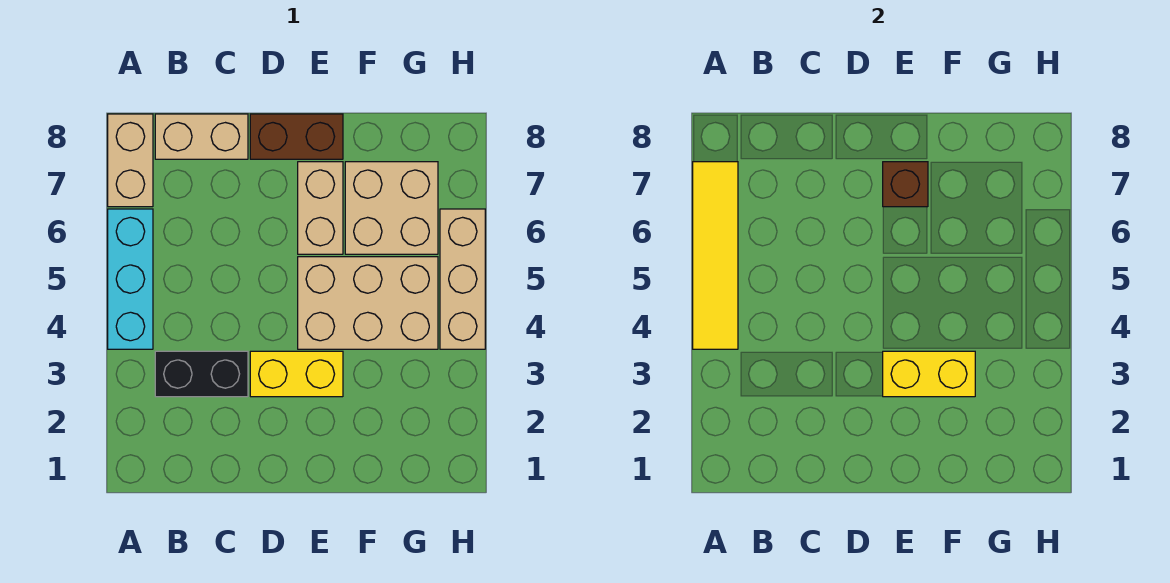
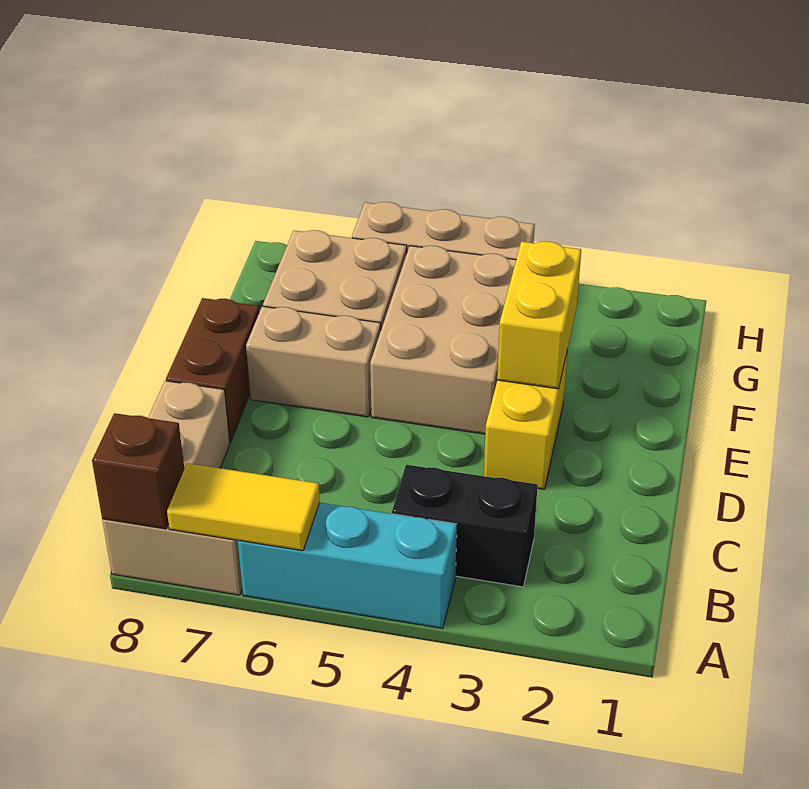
yellow 1x4 tile [693,162,738,349] -> yellow 1x2 tile [167,463,320,551]
black 1x2 brick [155,351,248,397] -> black 1x2 brick turned to [392,465,538,587]
brown 1x1 brick [883,162,928,207] -> brown 1x1 brick moved to [92,413,184,529]

